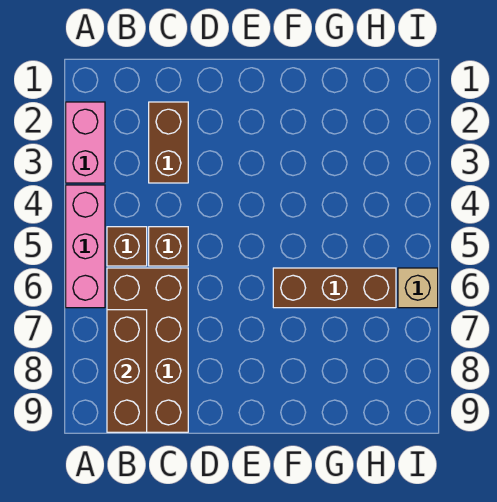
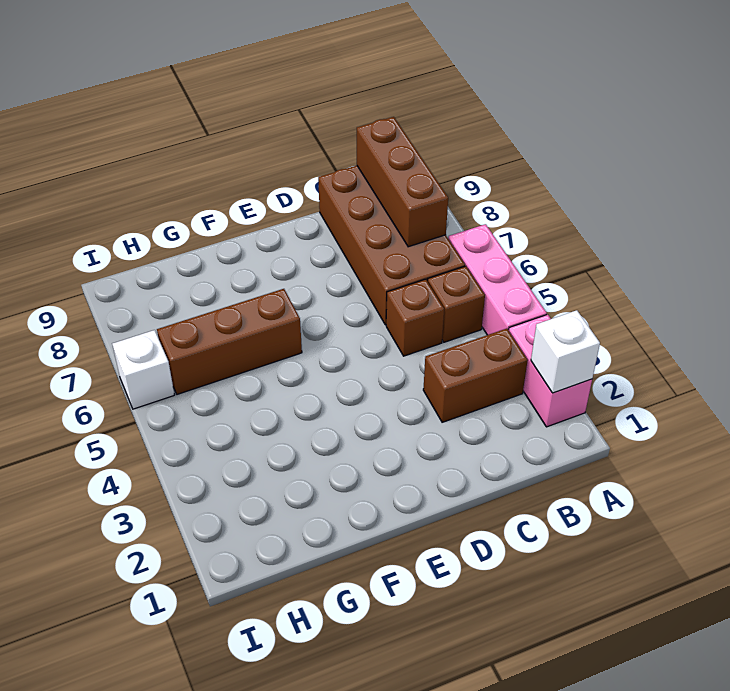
none -> white 1x1 brick [531,310,600,393]
brown 1x2 brick [149,102,188,183] -> brown 1x2 brick turned to [423,329,528,422]
tan 1x1 brick [398,268,438,308] -> white 1x1 brick [112,330,174,409]

